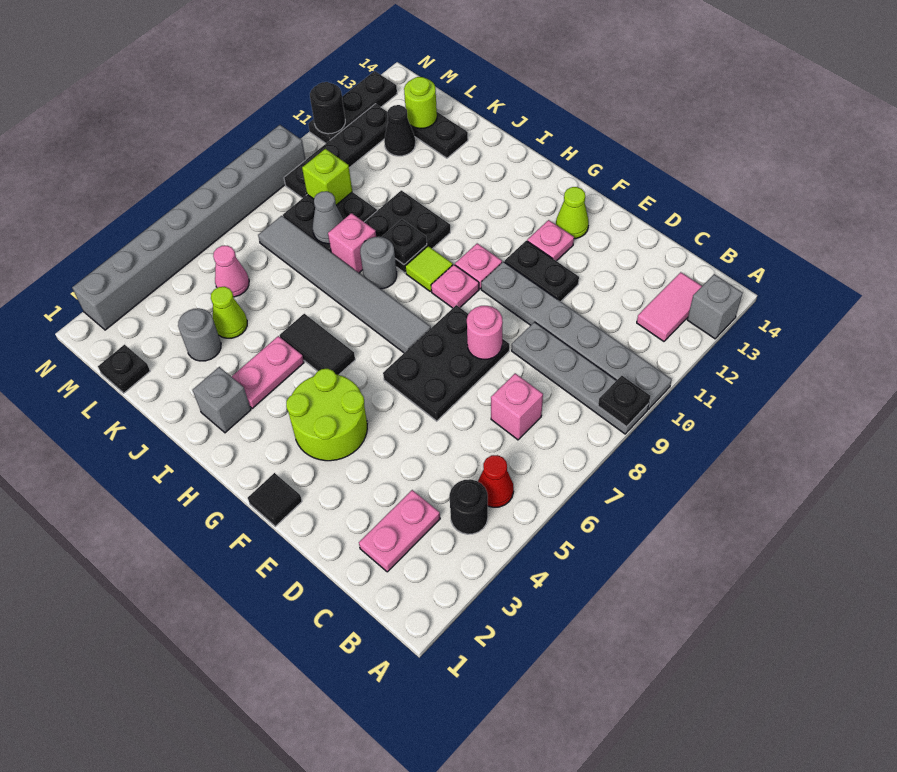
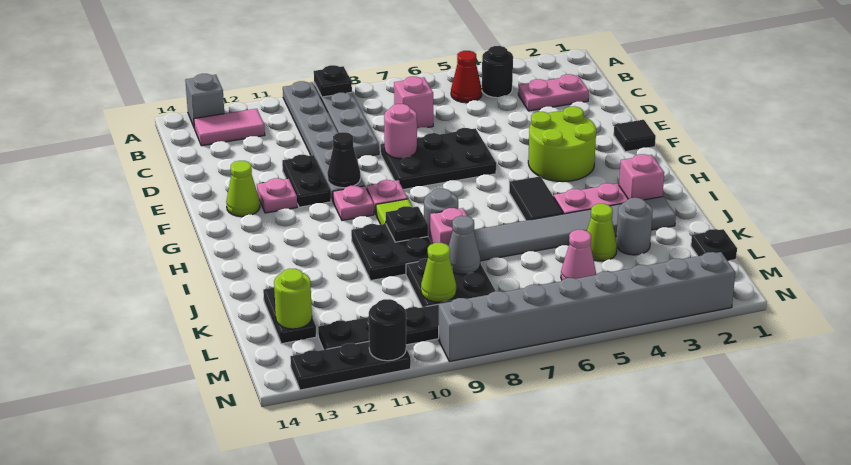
grey 1x6 tile [258,216,431,353] -> grey 1x6 tile turned to [474,196,676,261]
grey 1x1 brick [193,367,251,433] -> pink 1x1 brick [619,154,664,200]
lime 1x1 brick [302,149,352,205] -> lime 1x1 cone [421,243,456,302]
black 1x1 cone [384,105,415,156] -> black 1x1 cone moved to [327,132,361,188]

